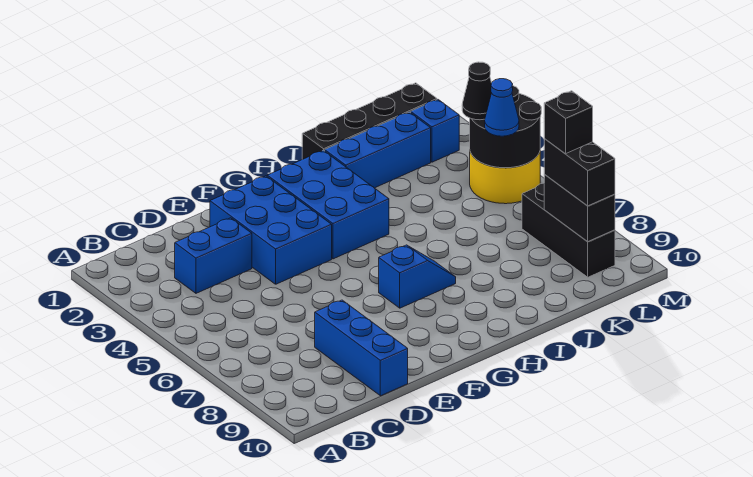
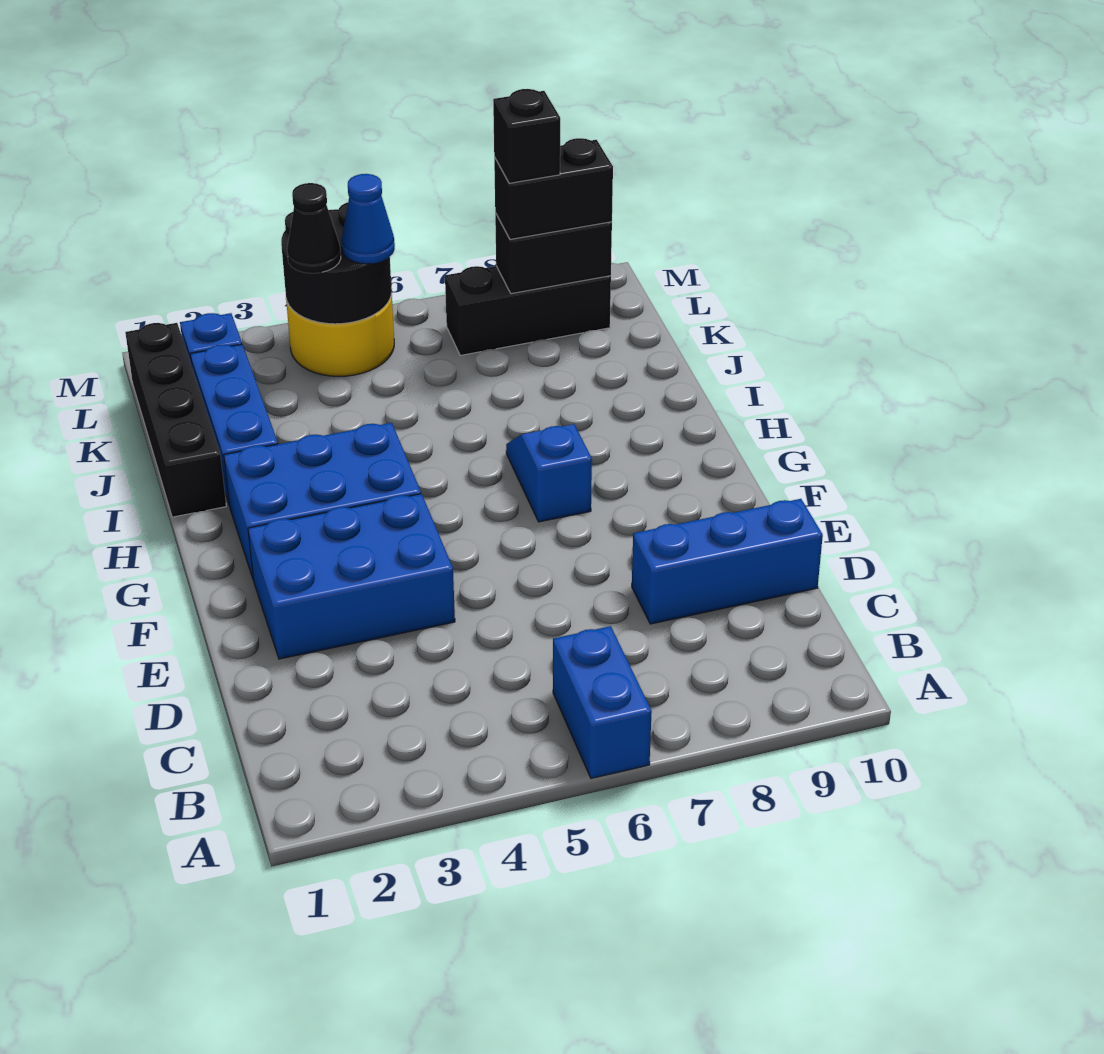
blue 1x2 brick [175,218,252,293] -> blue 1x2 brick moved to [553,626,652,778]

